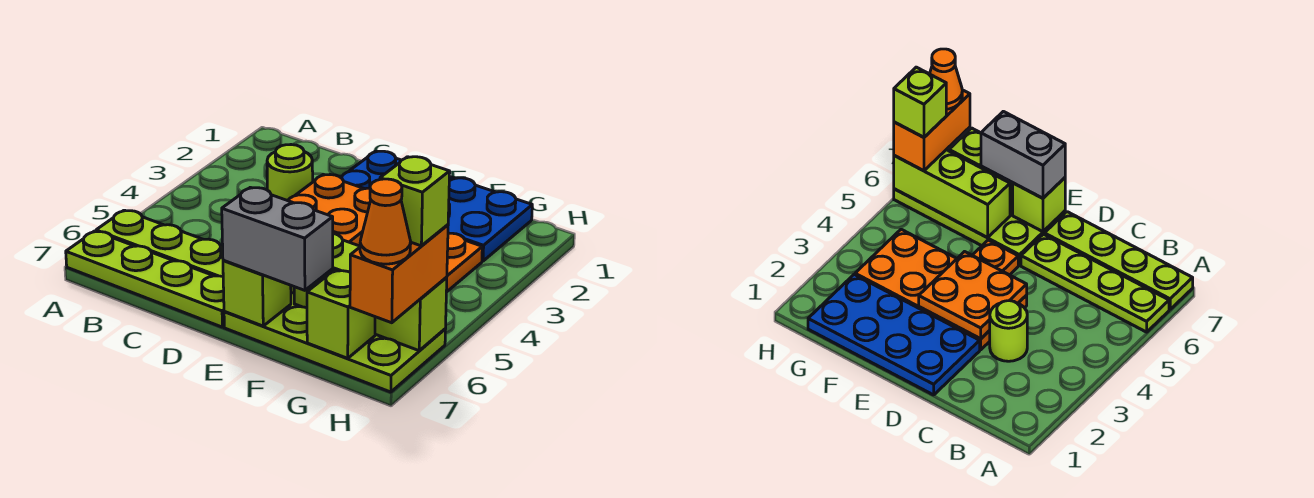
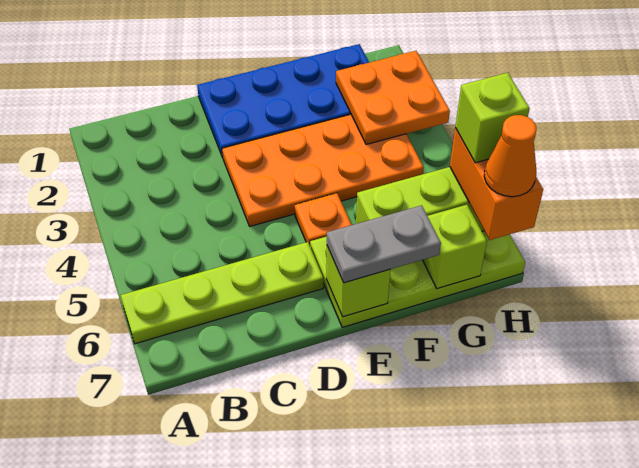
lime 1x4 plate [66,231,224,327] -> none
lime 1x1 round brick [267,145,313,201] -> none
orange 2x2 plate [288,174,371,246] -> orange 2x2 plate moved to [336,51,450,145]
grey 1x2 brick [222,187,333,290] -> grey 1x2 plate [327,205,441,283]

